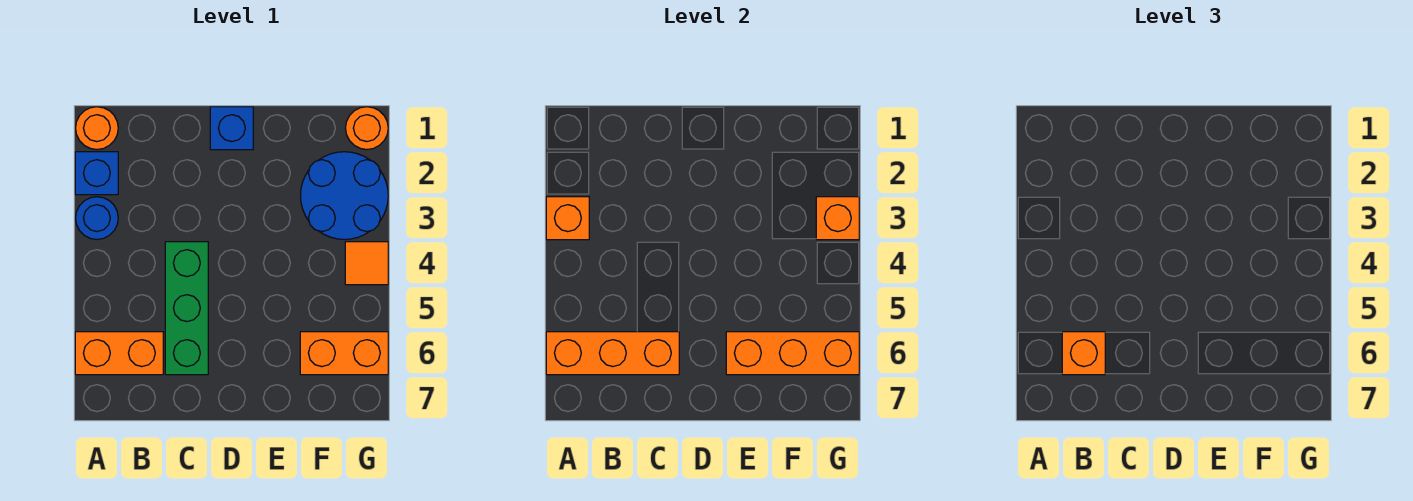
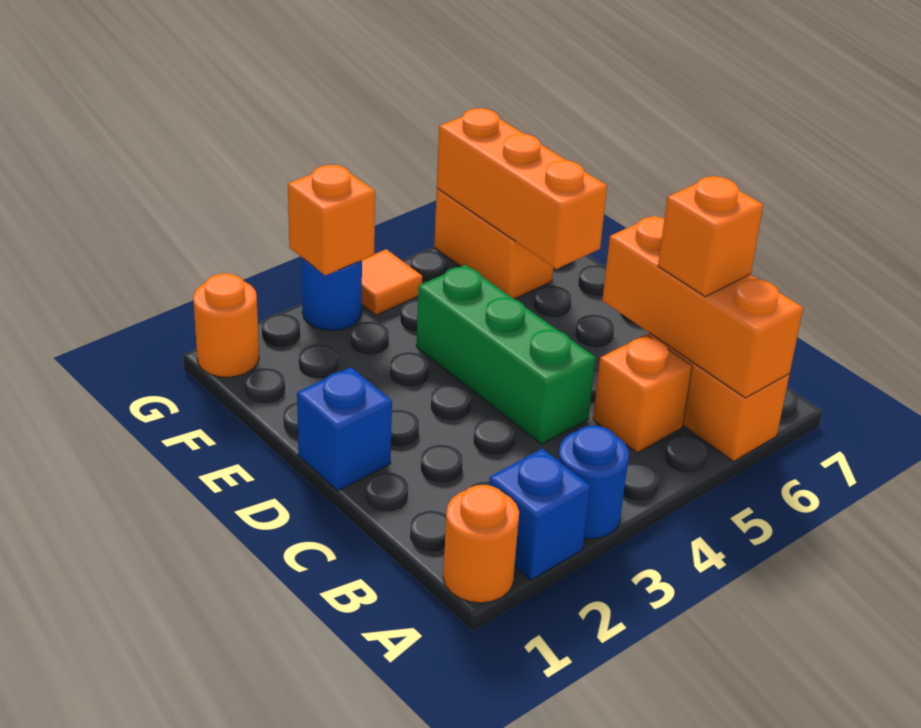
orange 1x1 brick [546,197,589,240] -> orange 1x1 brick moved to [593,334,692,453]
green 1x3 brick [165,242,208,375] -> green 1x3 brick turned to [416,265,596,444]
blue 2x2 round brick [300,152,388,240] -> blue 1x1 round brick [301,257,362,331]

